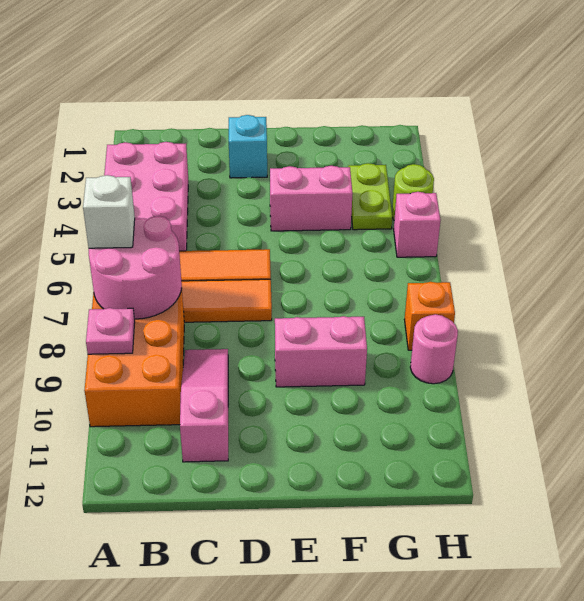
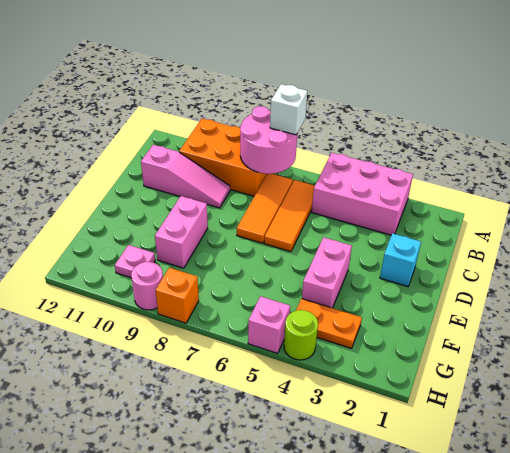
pink 1x1 plate [86,308,135,354] -> pink 1x1 plate moved to [115,245,155,278]
lime 1x2 plate [348,163,392,230] -> orange 1x2 plate [296,299,362,348]

